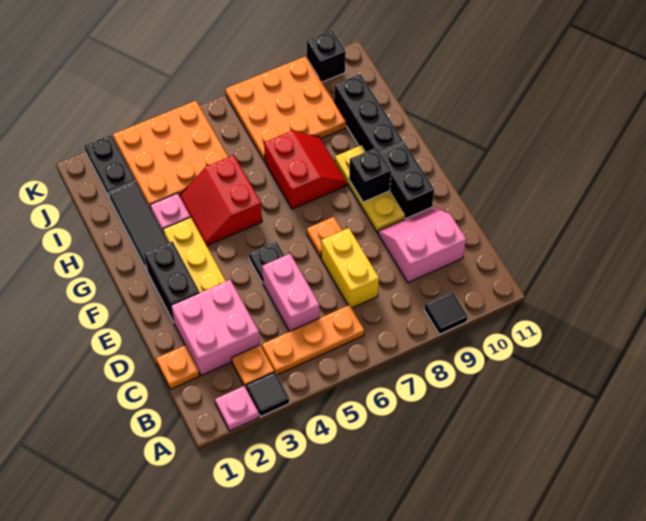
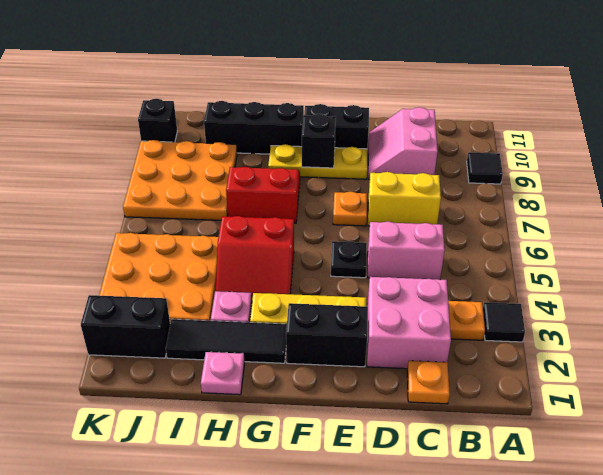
pink 1x1 plate [215,386,259,431] -> pink 1x1 plate moved to [201,352,245,395]
orange 1x3 plate [262,305,364,375] -> none
black 1x2 plate [84,135,136,197] -> black 1x2 brick [81,295,170,358]

